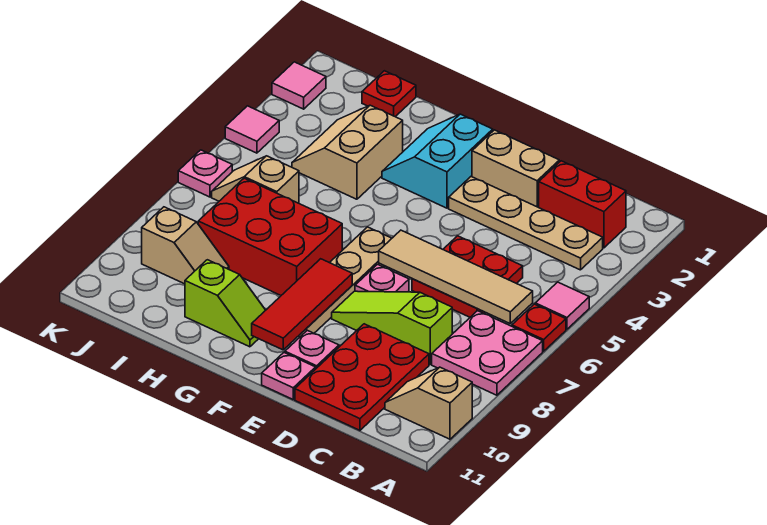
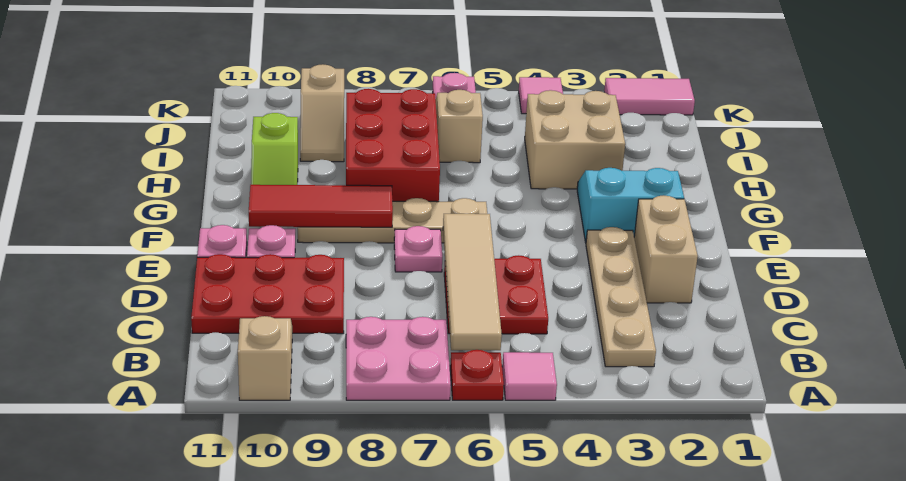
red 1x2 brick [539,161,626,248] -> none
lime 1x3 slope [332,291,452,364] -> none
tan 2x2 slope [292,105,403,199] -> tan 2x2 brick [525,90,625,189]
red 1x1 plate [362,71,416,117] -> none
pink 1x1 tile [272,62,326,109] -> pink 1x2 tile [604,78,695,115]

